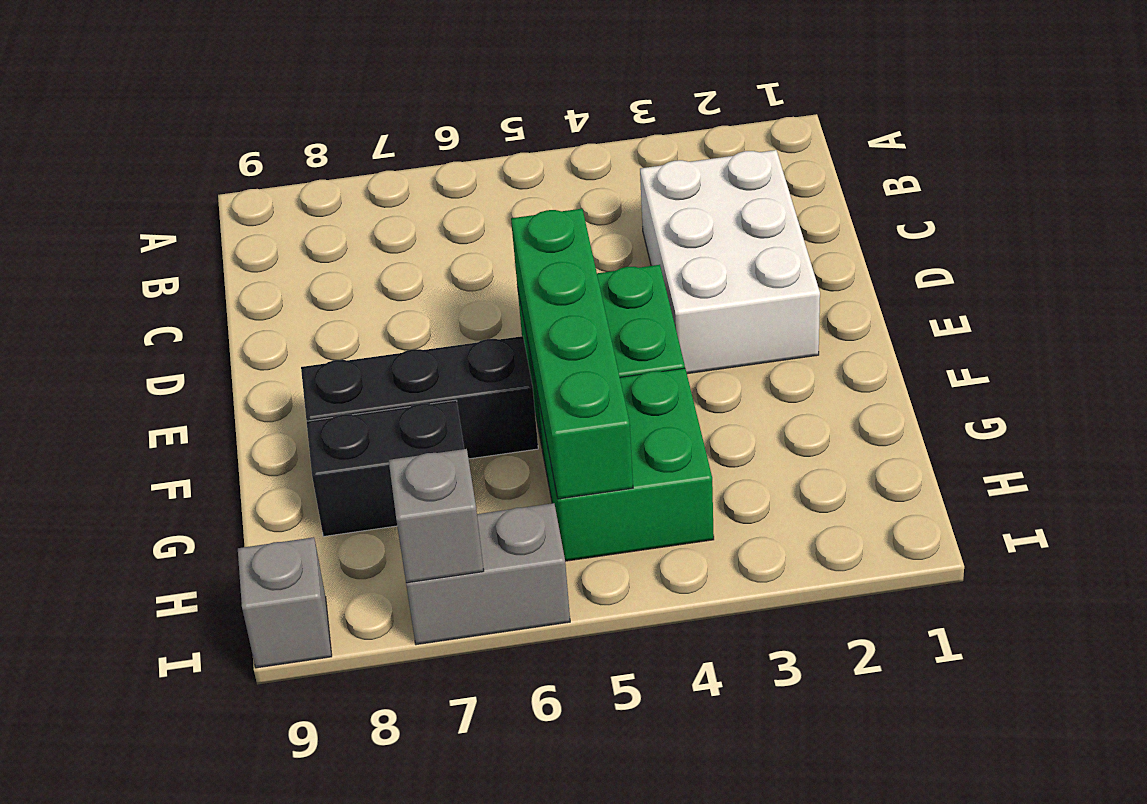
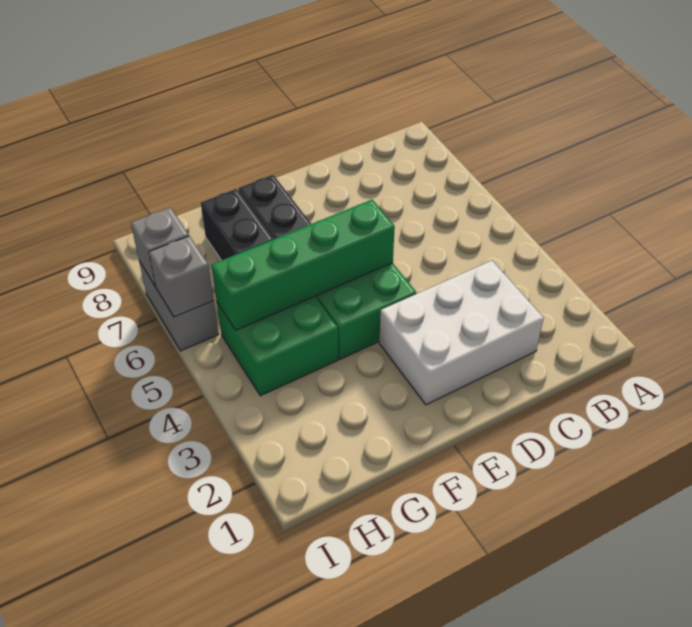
grey 1x1 brick [238,537,332,668] -> grey 1x1 brick moved to [149,236,214,317]

